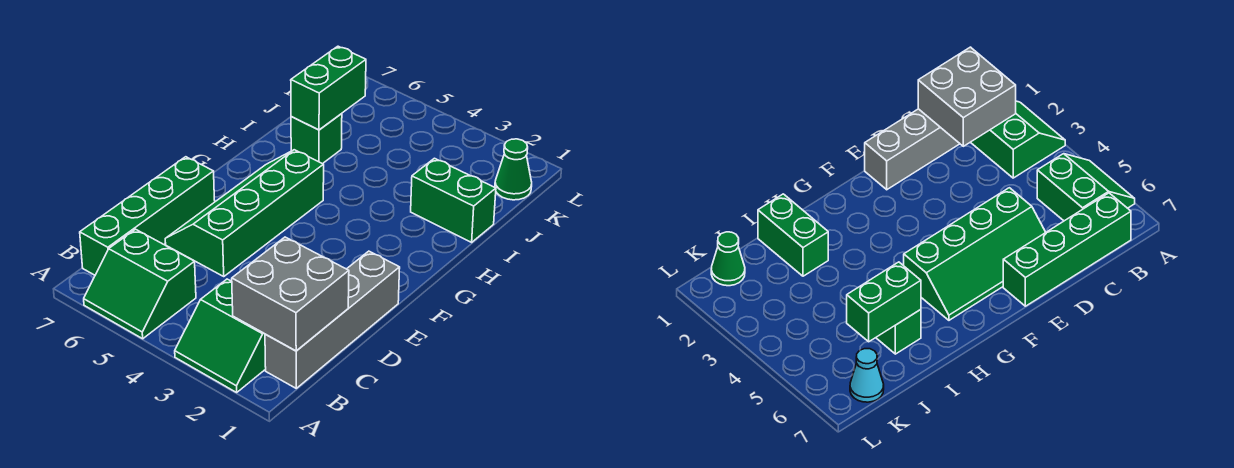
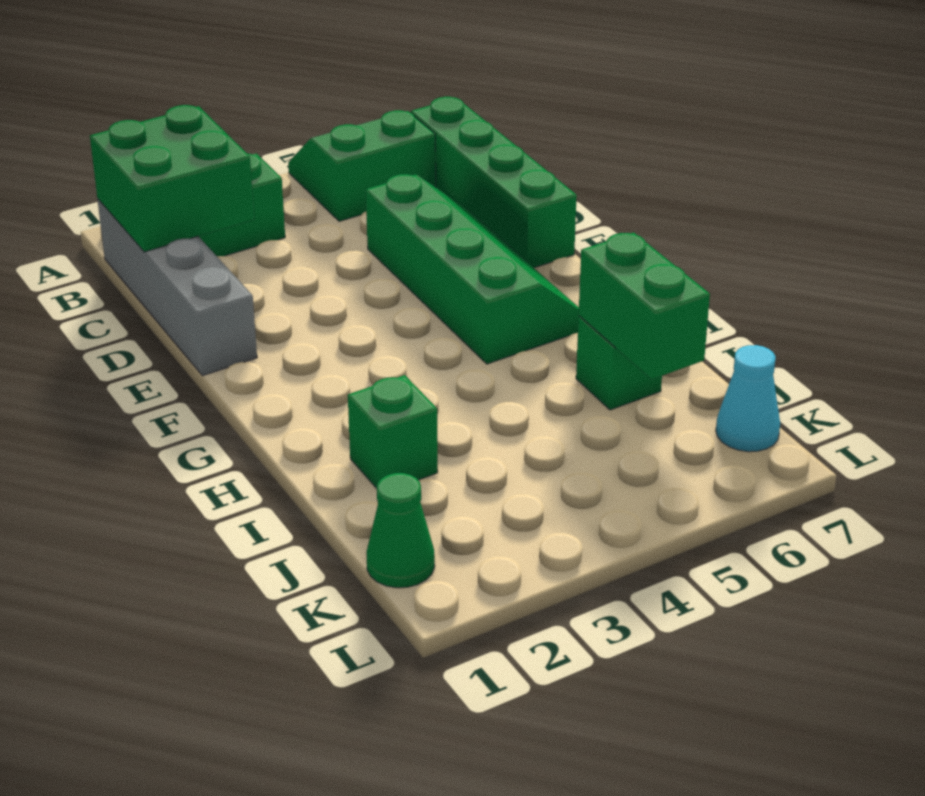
grey 2x2 brick [232,237,349,351] -> green 2x2 brick [90,105,254,252]
green 1x2 brick [411,158,496,242] -> green 1x1 brick [348,375,438,488]

